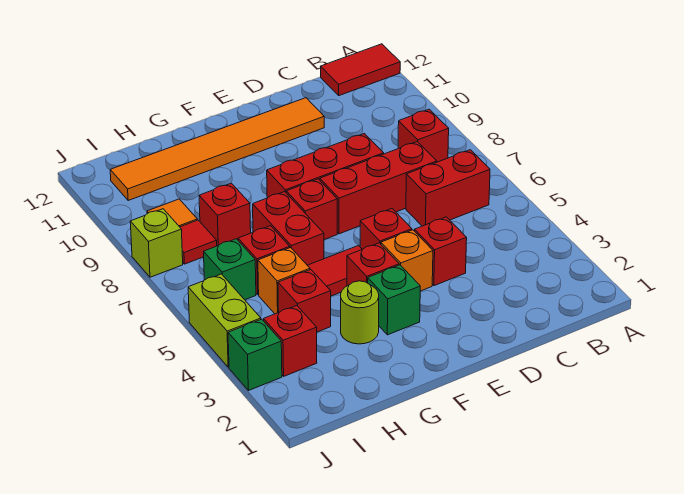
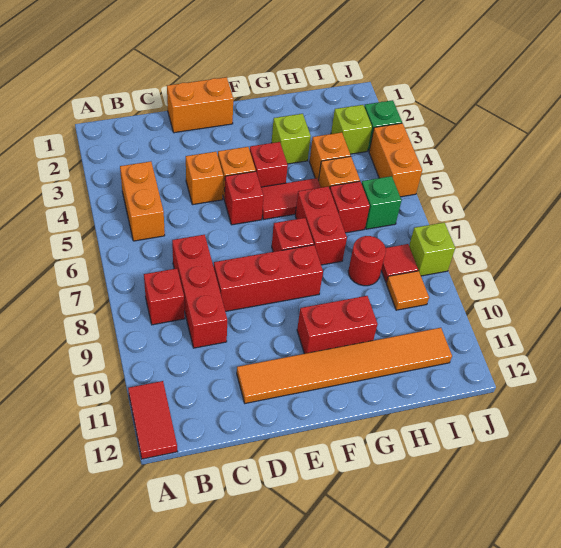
red 1x2 tile [320,44,400,96] -> red 1x2 tile turned to [128,381,177,459]
none -> orange 1x2 brick [120,161,165,241]
red 1x2 brick [406,150,490,226] -> red 1x2 brick moved to [297,296,378,354]
red 1x3 brick [320,142,437,234] -> red 1x3 brick turned to [172,235,227,348]
none -> orange 1x2 brick [167,77,233,133]
red 1x1 brick [415,217,467,286] -> orange 1x1 brick [186,152,223,205]
green 1x1 brick [368,265,420,335] -> none
lime 1x1 round brick [341,281,379,344] -> lime 1x1 brick [272,114,311,164]
red 1x1 brick [278,270,331,332] -> orange 1x1 brick [309,132,351,180]
red 1x1 brick [199,183,251,246] -> red 1x1 round brick [348,236,386,286]
red 1x1 brick [264,306,317,376] -> lime 1x1 brick [331,105,372,154]
lime 1x2 brick [188,274,261,367] -> orange 1x2 brick [369,123,422,197]

